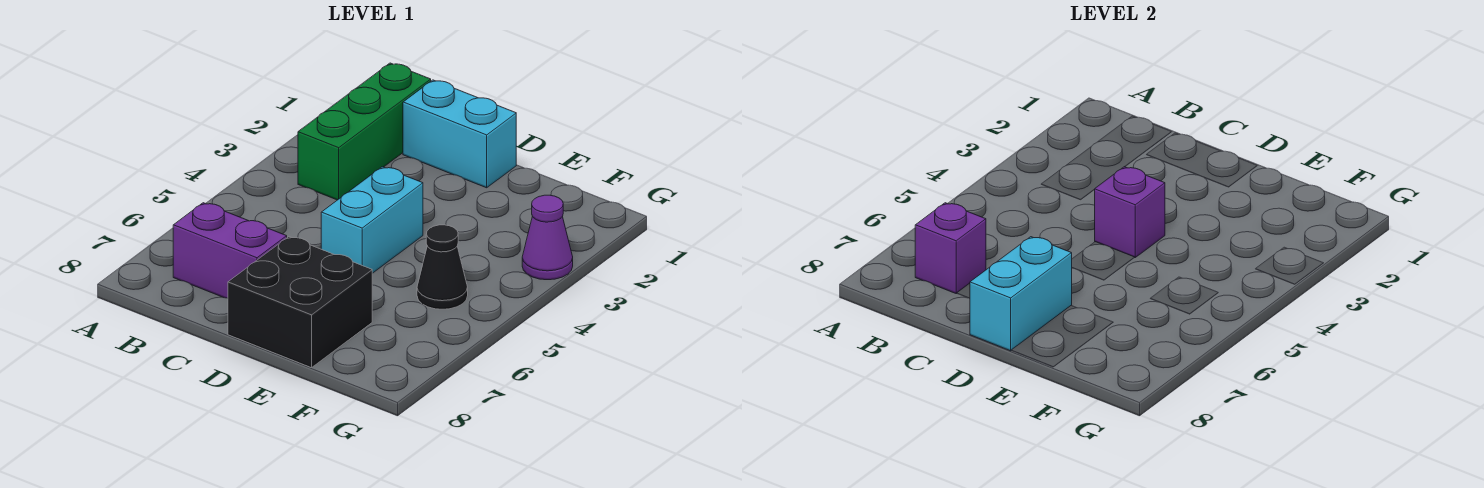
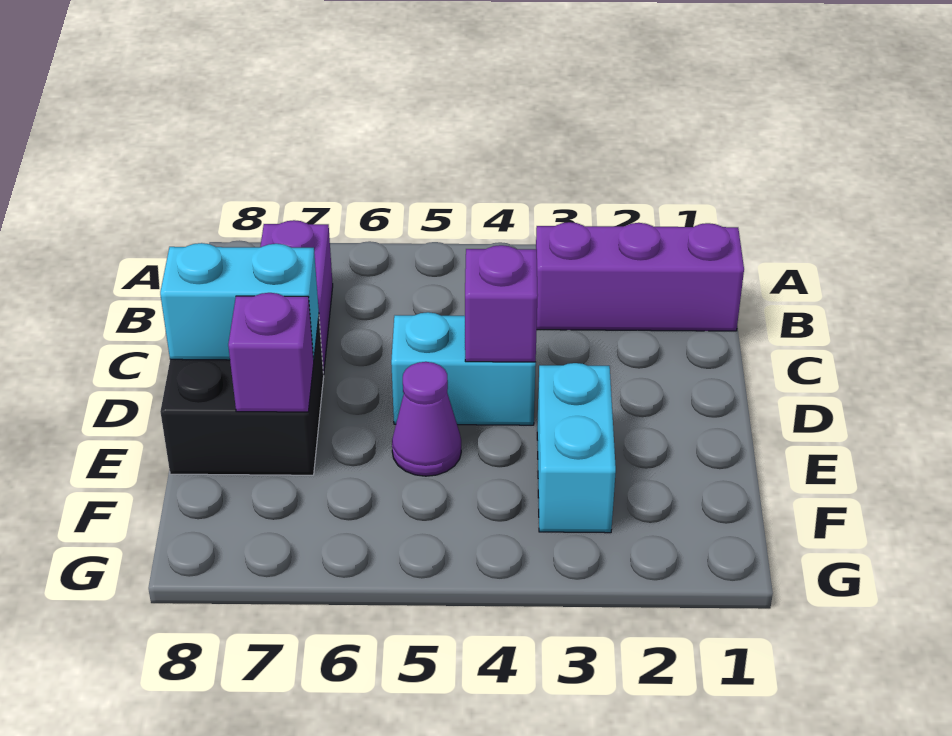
green 1x3 brick [298,63,431,200] -> purple 1x3 brick [536,222,744,331]
purple 1x1 brick [915,203,986,293] -> purple 1x1 brick moved to [228,293,314,412]
cyan 1x2 brick [403,80,516,188] -> cyan 1x2 brick moved to [537,363,616,533]
black 1x1 cone [417,225,468,309] -> none
purple 1x1 cone [522,195,573,280] -> purple 1x1 cone moved to [392,362,461,476]

